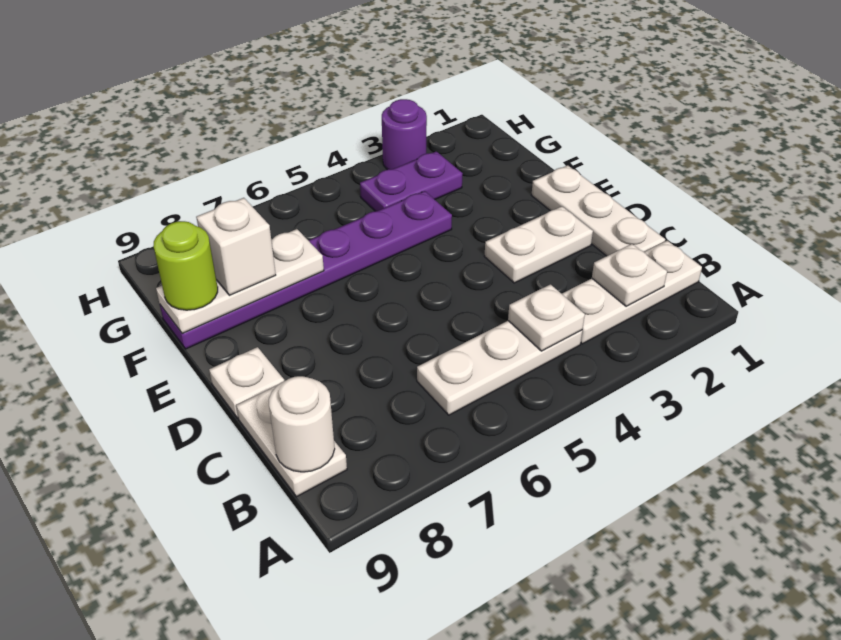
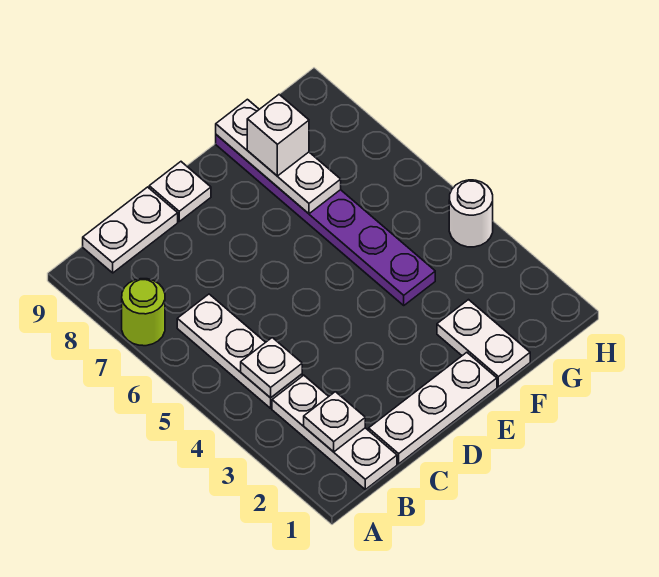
white 1x1 round brick [269,376,335,472] -> white 1x1 round brick moved to [449,180,493,247]
white 1x2 plate [484,206,593,283] -> white 1x2 plate moved to [437,300,530,387]
lime 1x1 round brick [153,221,218,310] -> lime 1x1 round brick moved to [122,279,165,346]
purple 1x2 plate [360,151,463,211] -> none
purple 1x1 round brick [382,99,427,170] -> none

